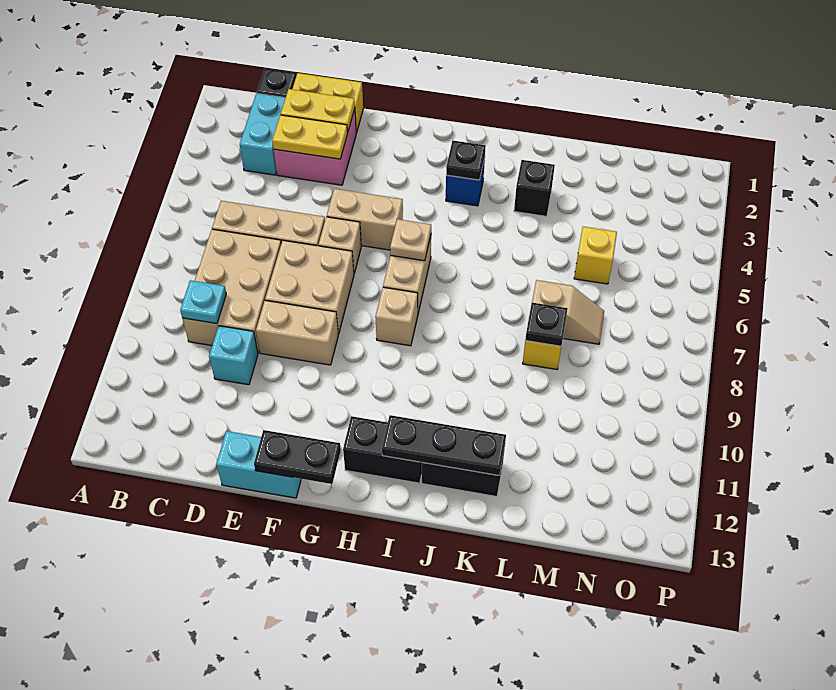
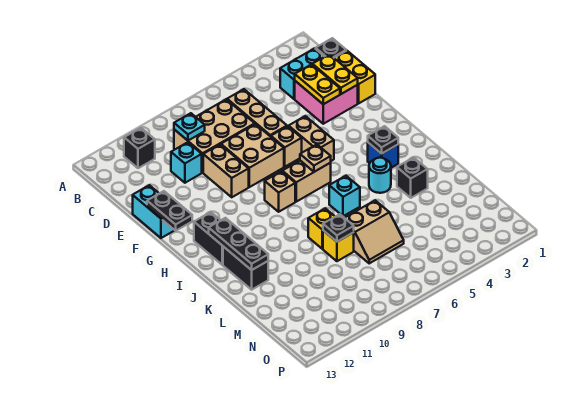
none -> black 1x1 brick [124,128,155,168]
none -> cyan 1x1 round brick [369,158,391,193]
none -> cyan 1x1 brick [329,176,360,216]
tan 1x2 slope [532,280,604,344] -> tan 2x2 slope [345,200,404,263]
yellow 1x1 brick [574,227,617,284] -> yellow 1x1 brick moved to [308,208,335,249]

